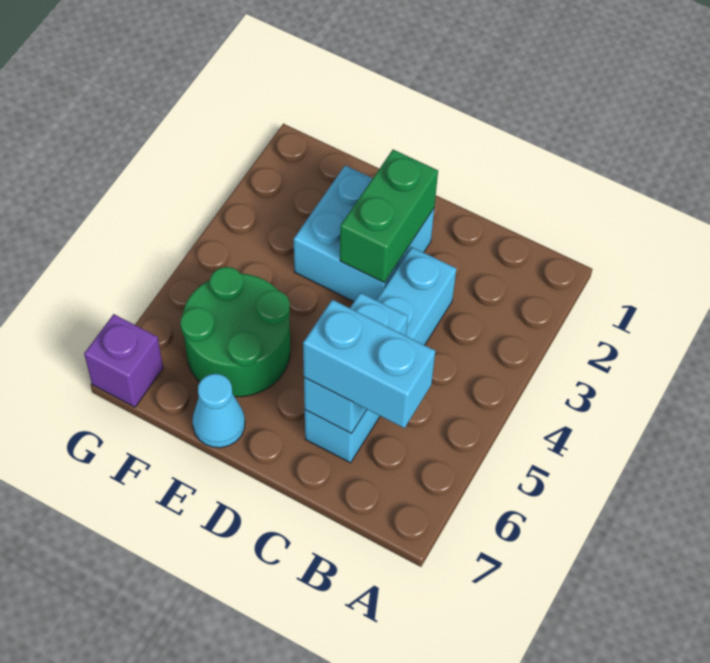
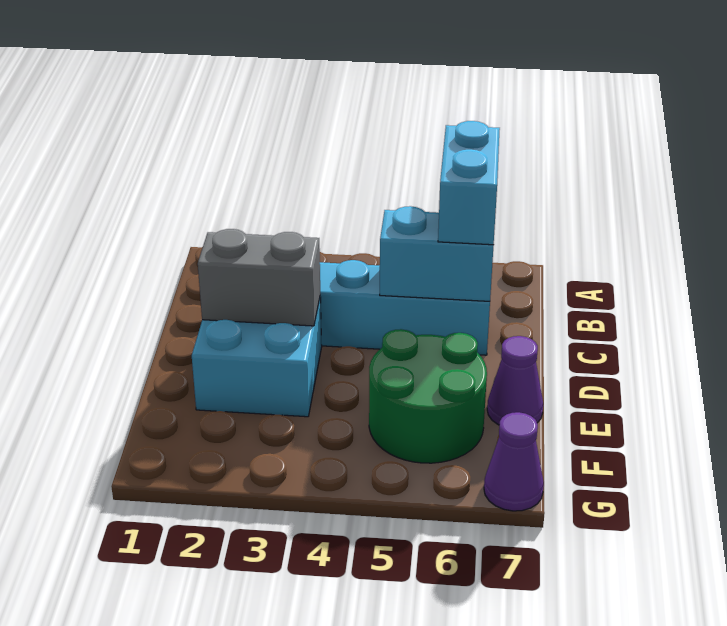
green 1x2 brick [340,150,438,283] -> grey 1x2 brick [198,229,320,326]
cyan 1x1 cone [192,374,245,448] -> purple 1x1 cone [487,336,543,425]
purple 1x1 brick [84,314,163,407] -> purple 1x1 cone [484,412,544,511]

